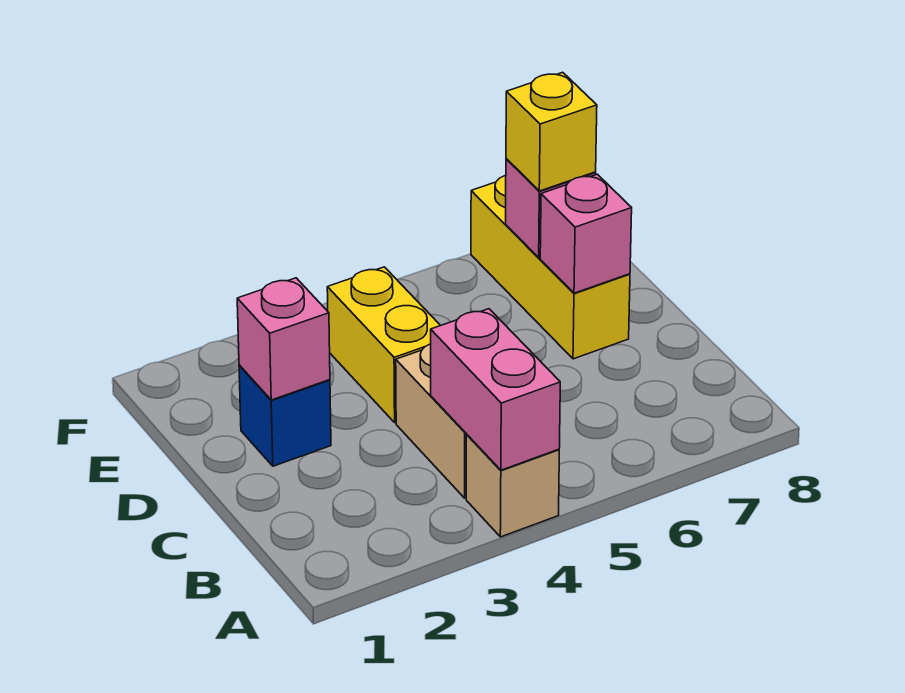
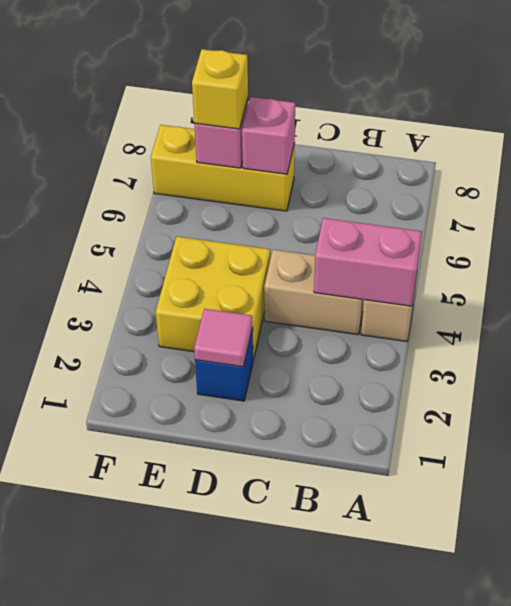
pink 1x1 brick [237,278,330,400] -> pink 1x1 tile [194,309,252,367]
yellow 1x2 brick [327,267,441,423] -> yellow 2x2 brick [156,237,270,360]

